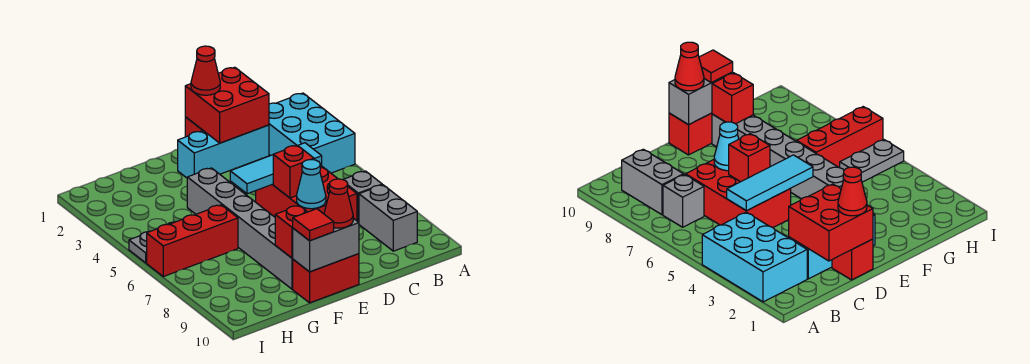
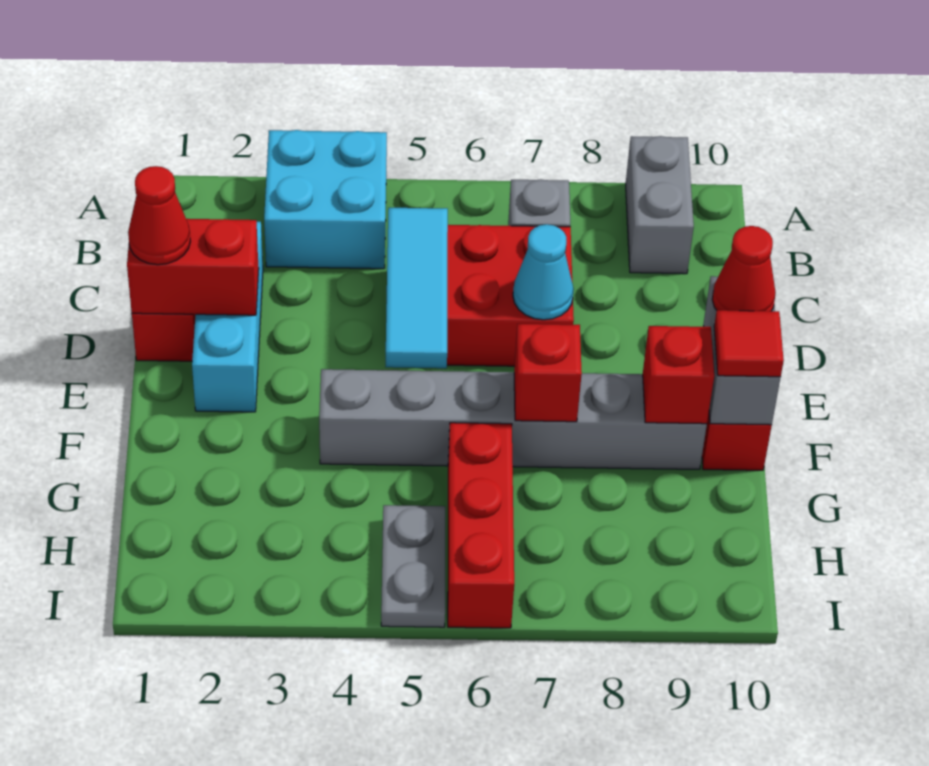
cyan 2x3 brick [269,93,355,173] -> cyan 2x2 brick [264,130,387,269]
grey 1x2 brick [359,185,417,251] -> grey 1x2 brick turned to [626,136,694,274]
red 2x2 brick [185,67,269,143] -> red 1x2 brick [127,219,259,315]
red 1x1 brick [273,145,314,198] -> red 1x1 brick moved to [514,324,582,422]

